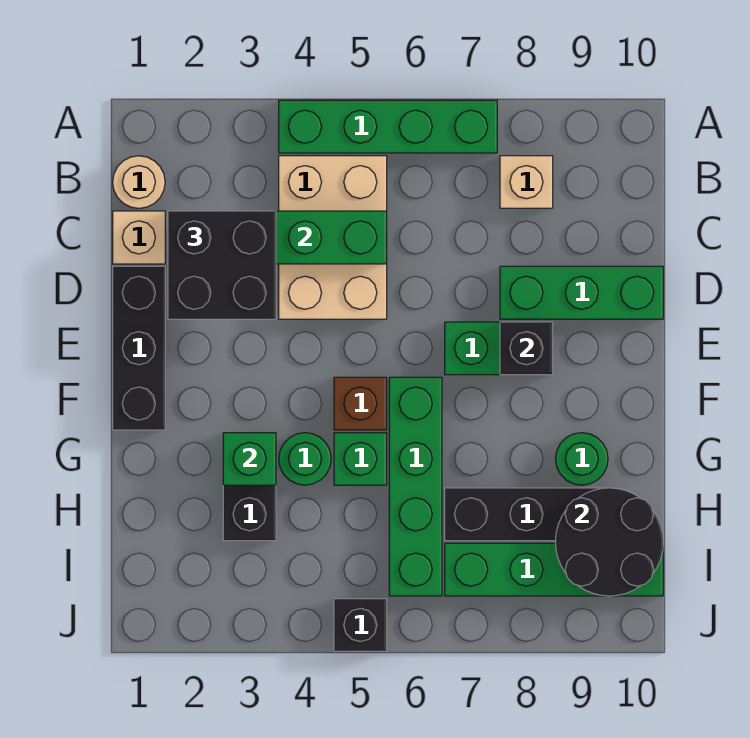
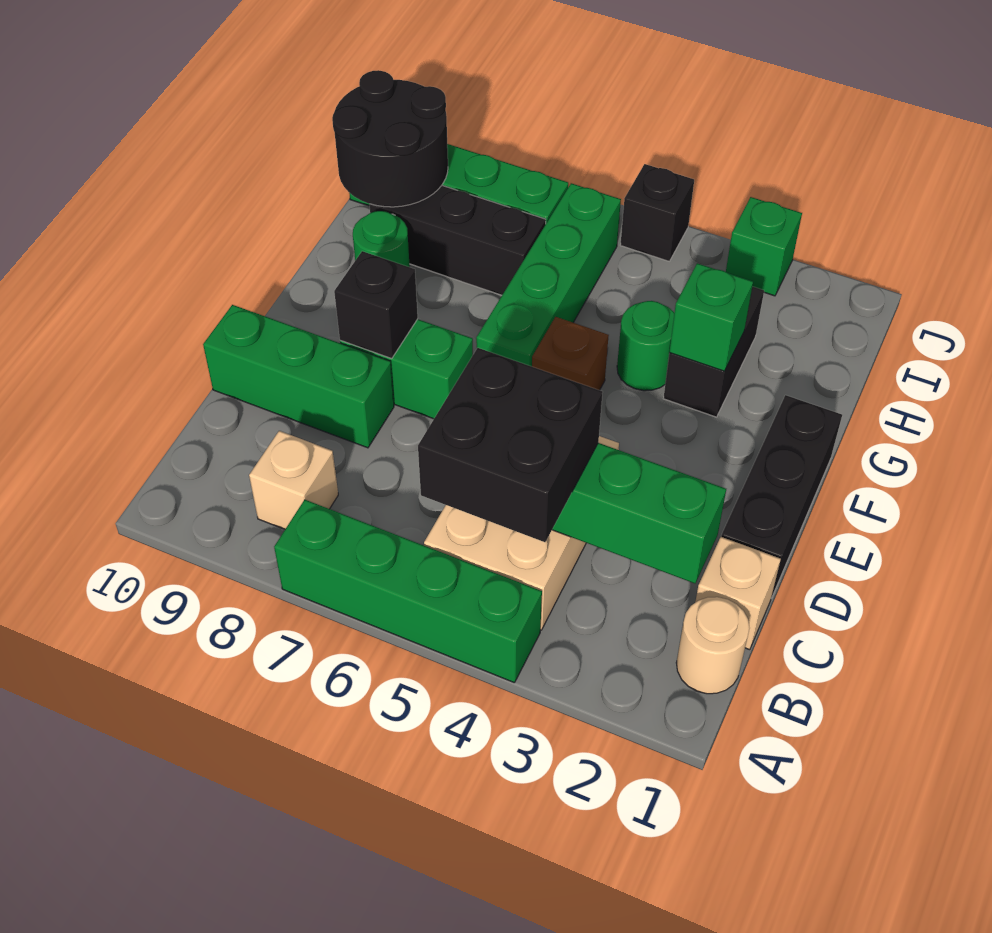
black 2x2 brick [168,211,276,319] -> black 2x2 brick moved to [418,348,603,542]
green 1x1 brick [334,433,387,485] -> green 1x1 brick moved to [726,197,802,296]

